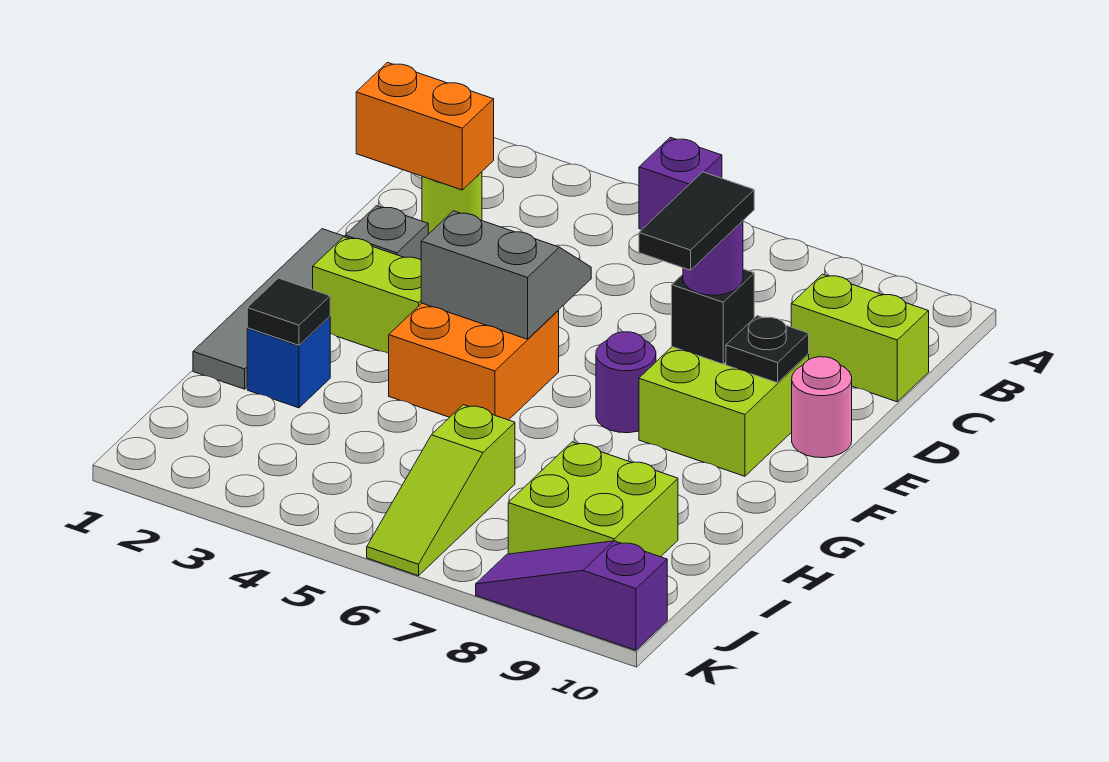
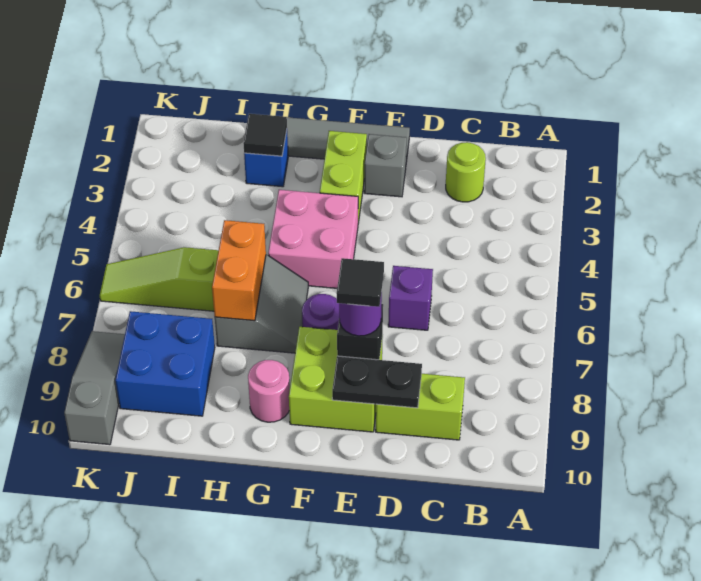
purple 1x1 brick [639,137,722,230] -> purple 1x1 brick moved to [388,266,433,330]
orange 1x2 brick [356,63,494,190] -> orange 1x2 brick moved to [212,220,266,321]
lime 1x2 brick [791,274,929,402] -> lime 1x2 brick turned to [376,374,465,440]
grey 2x2 slope [421,211,591,339] -> grey 2x2 slope moved to [215,255,308,353]
black 1x2 tile [639,172,754,270] -> black 1x1 tile [337,258,384,307]
black 1x1 plate [726,316,809,383] -> black 1x2 plate [332,356,422,408]
pink 1x1 round brick [792,357,852,458] -> pink 1x1 round brick moved to [248,360,290,422]
orange 2x2 brick [389,303,559,420] -> pink 2x2 brick [268,190,358,288]
lime 2x2 brick [508,442,678,557] -> blue 2x2 brick [115,311,215,416]
purple 1x3 slope [476,541,667,650] -> grey 1x3 slope [64,331,125,445]

